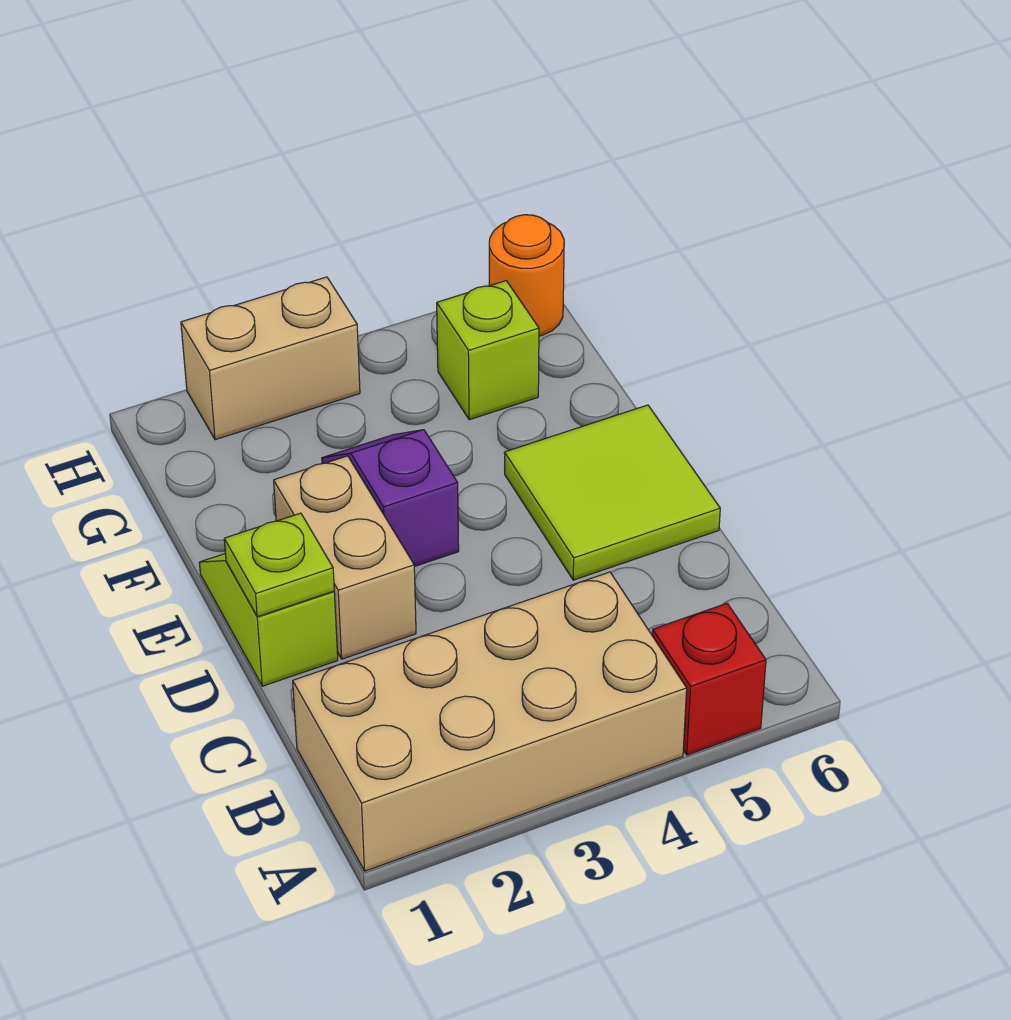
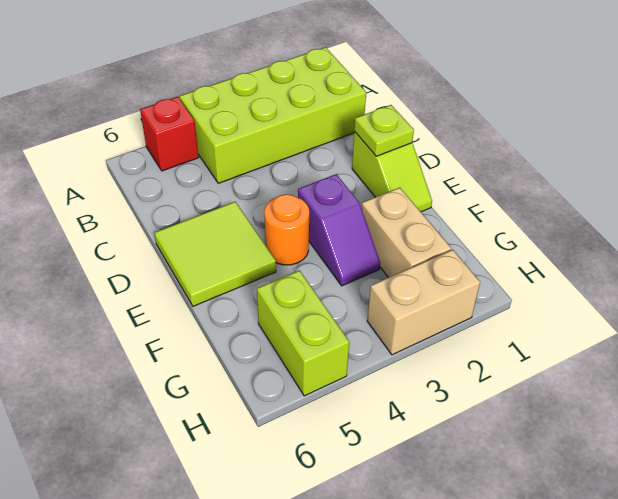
tan 2x4 brick [293,572,687,871] -> lime 2x4 brick [180,47,366,183]
tan 1x2 brick [274,456,416,659] -> tan 1x2 brick moved to [361,188,451,278]
lime 1x1 brick [437,281,539,420] -> lime 1x2 brick [257,270,349,396]
orange 1x1 round brick [489,215,564,336] -> orange 1x1 round brick moved to [264,194,309,265]

